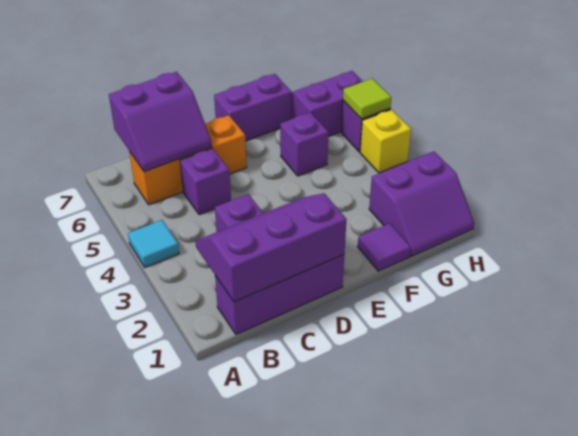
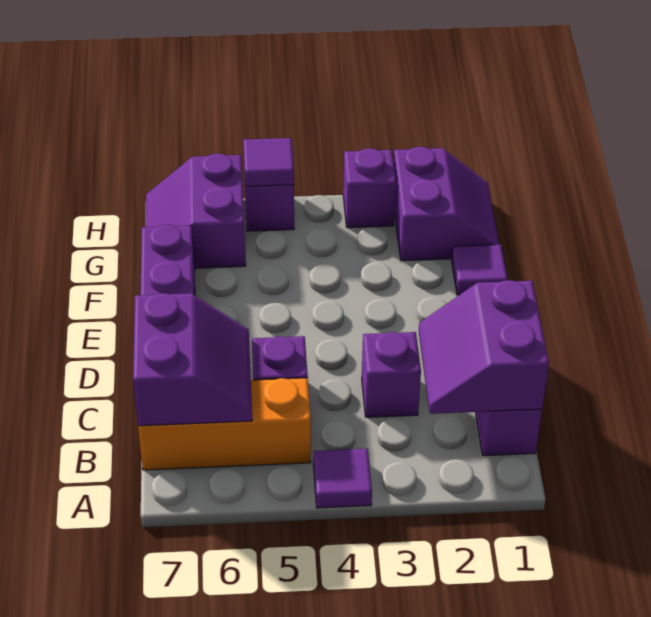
cyan 1x1 tile [128,220,179,267] -> purple 1x1 tile [313,449,372,508]
purple 2x3 slope [195,193,347,302] -> purple 2x2 slope [419,280,549,414]
orange 1x3 brick [129,115,247,205] -> orange 1x3 brick turned to [138,378,311,470]
purple 1x1 brick [280,112,329,176] -> purple 1x1 brick moved to [343,148,396,228]
yellow 1x1 brick [360,109,411,173] -> none
lime 1x1 tile [343,78,392,119] -> purple 1x1 tile [243,138,294,186]

